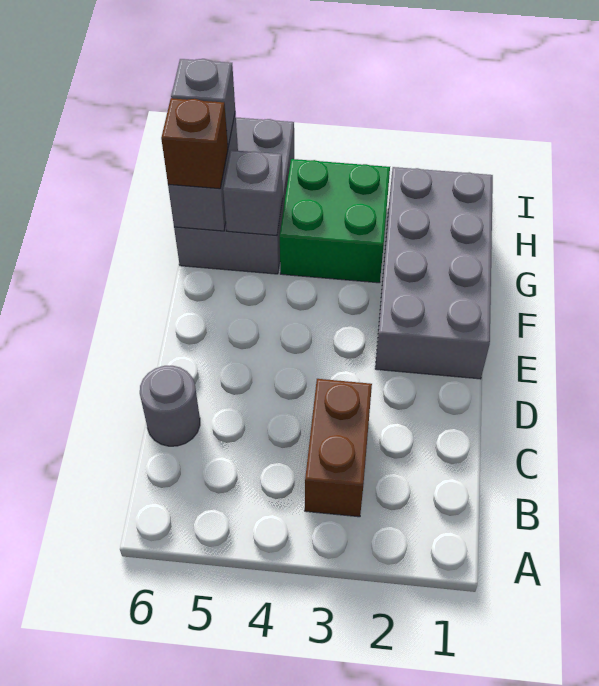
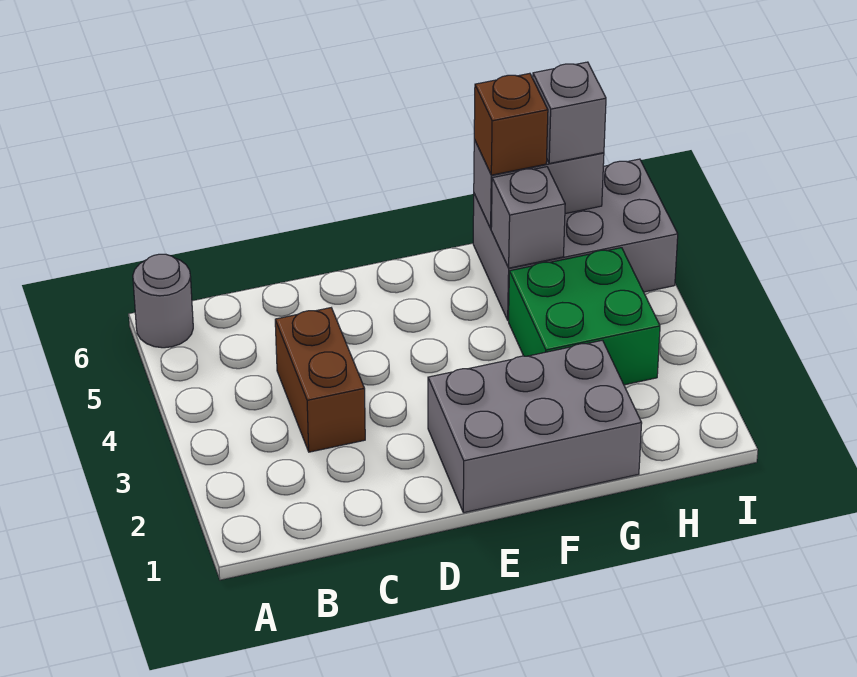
brown 1x2 brick [305,379,372,517] -> brown 1x2 brick turned to [275,308,365,452]
grey 1x1 round brick [140,366,200,446] -> grey 1x1 round brick moved to [133,254,193,348]
grey 2x4 brick [375,167,493,379] -> grey 2x3 brick [428,340,642,513]

